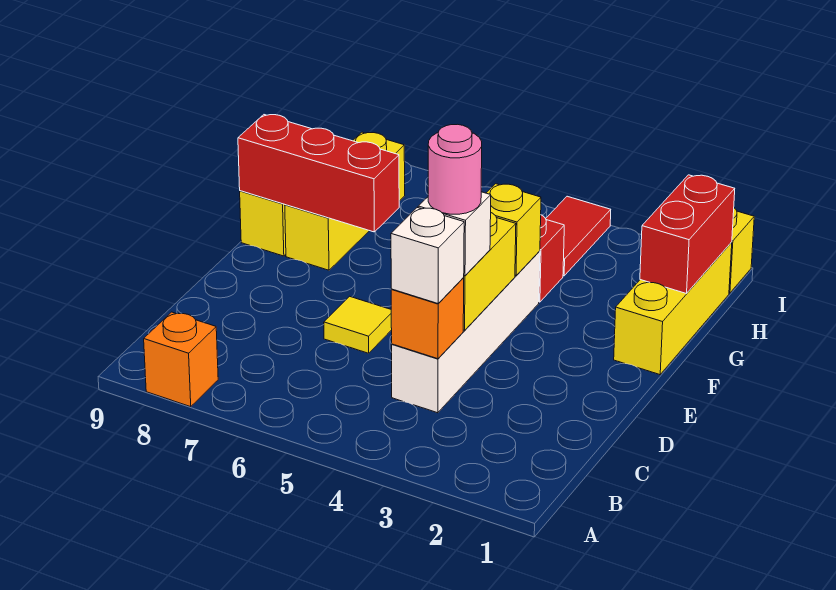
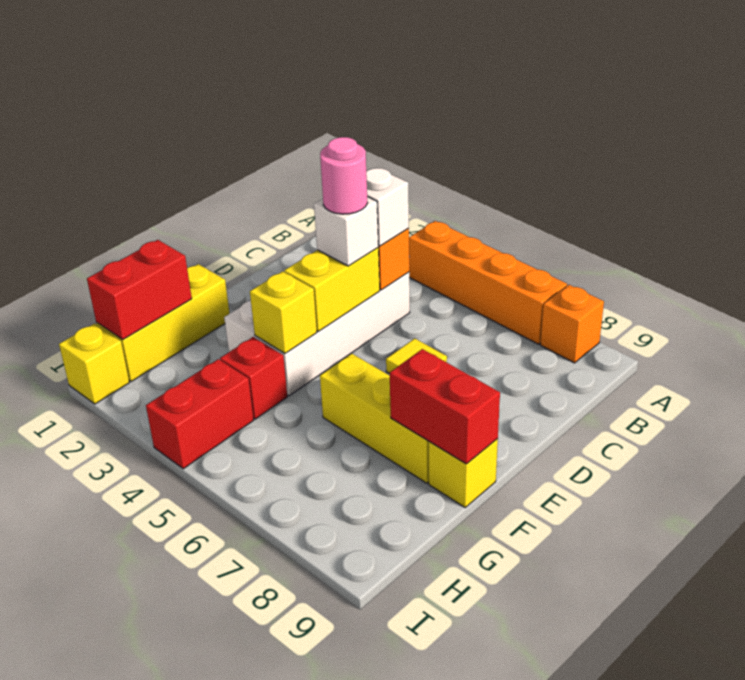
none -> orange 1x4 brick [409,221,567,344]
white 1x4 brick [392,251,540,413] -> white 2x4 brick [224,272,410,396]
red 1x3 brick [238,115,399,232] -> red 1x2 brick [390,349,500,464]
yellow 1x3 brick [285,132,405,270] -> yellow 1x3 brick turned to [320,353,429,483]
red 1x2 tile [546,196,611,276] -> red 1x2 brick [146,359,254,469]

